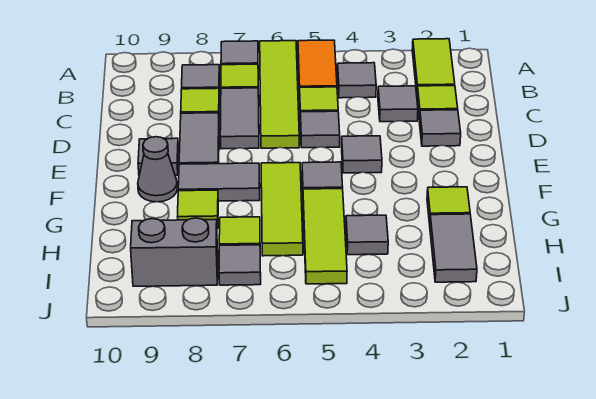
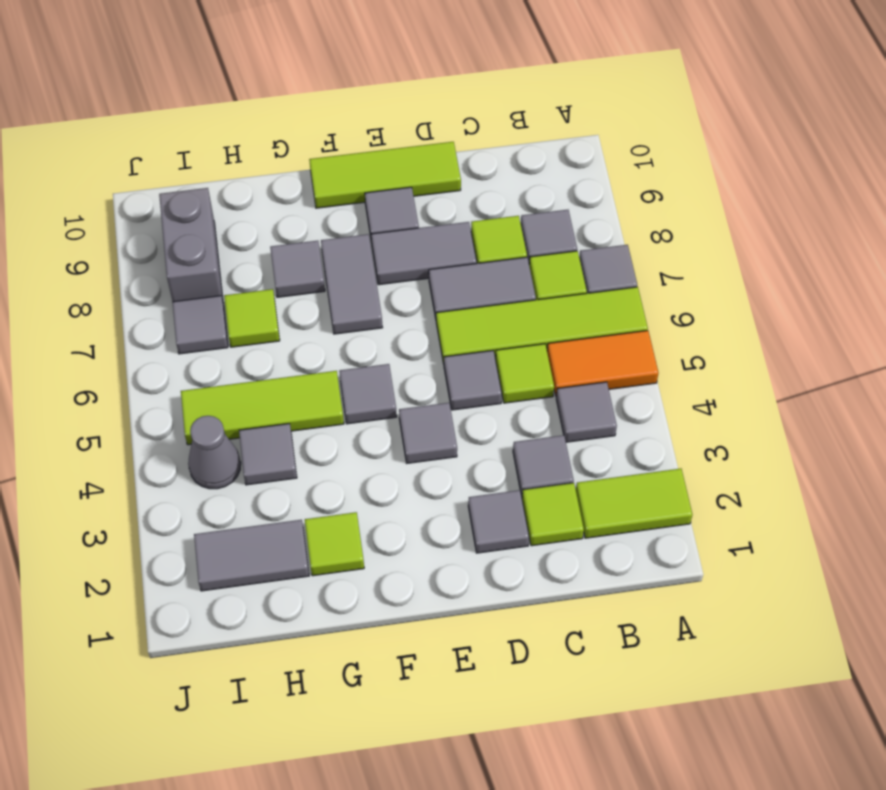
lime 1x3 tile [261,163,303,256] -> lime 1x3 tile moved to [309,142,461,208]
grey 1x1 cone [138,137,177,202] -> grey 1x1 cone moved to [188,416,241,489]
lime 1x1 tile [178,190,218,228] -> grey 1x1 tile [270,241,325,297]

